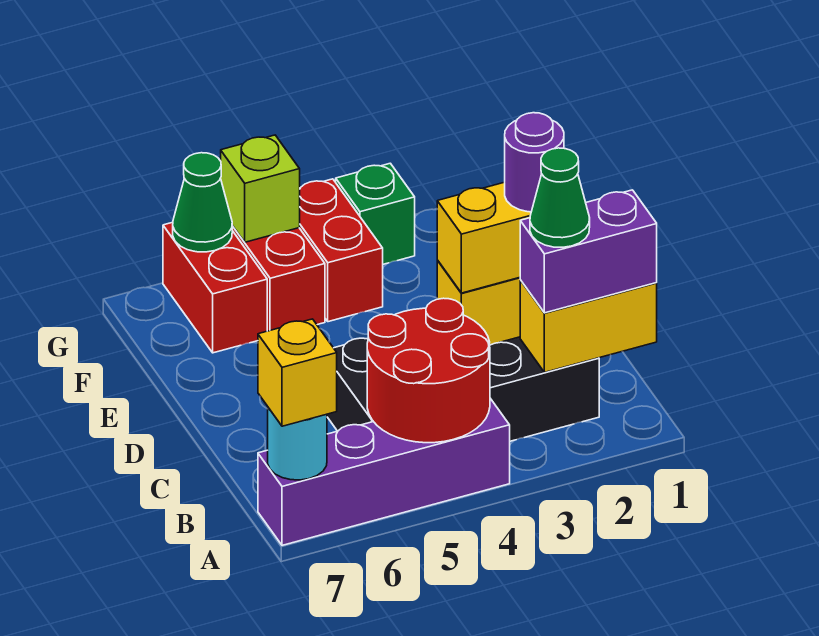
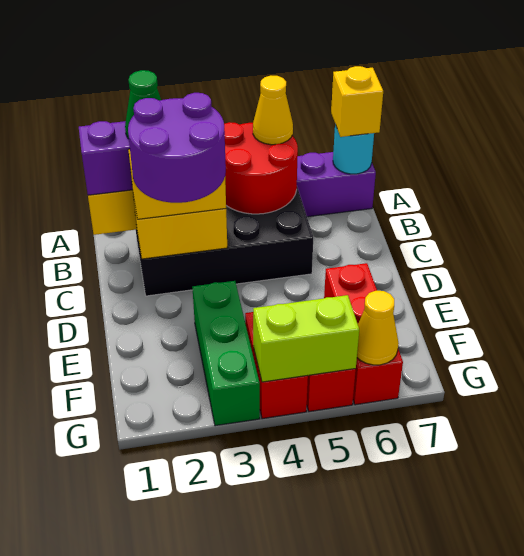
none -> yellow 1x1 cone [253,76,293,145]
purple 1x1 round brick [505,113,564,212] -> purple 2x2 round brick [128,93,226,203]
red 1x2 brick [163,222,267,353] -> red 1x3 brick [324,263,403,405]
green 1x1 brick [336,163,415,264] -> green 1x3 brick [192,281,260,426]
lime 1x1 brick [221,135,300,242] -> lime 1x2 brick [253,295,359,382]
green 1x1 cone [173,153,232,252] -> yellow 1x1 cone [357,291,399,365]

